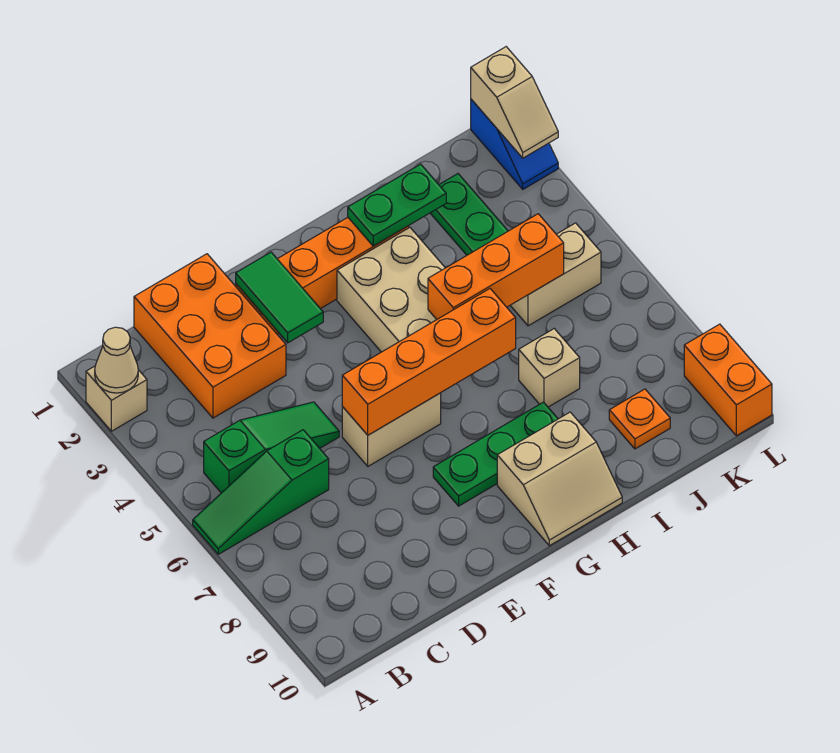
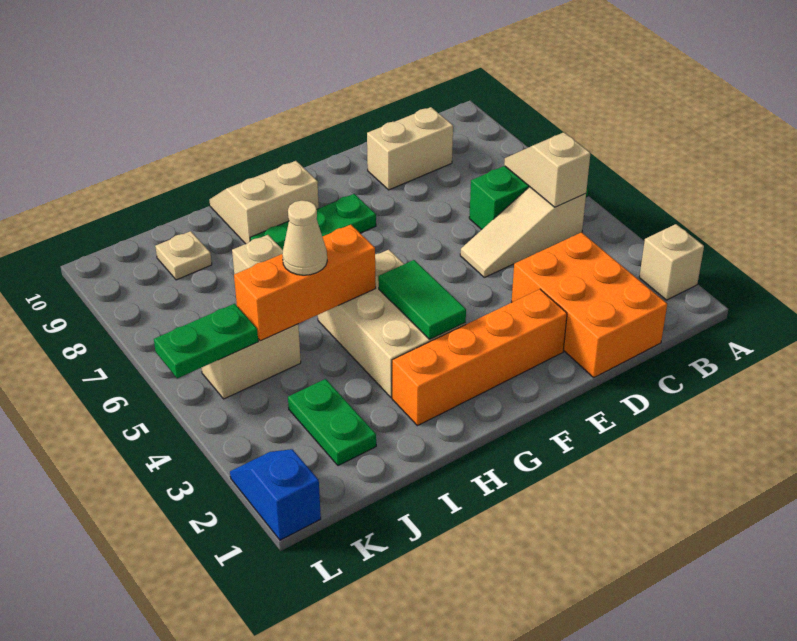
tan 1x1 cone [95,327,138,393] -> tan 1x1 cone moved to [282,200,327,275]
green 1x3 slope [204,402,339,493] -> tan 1x3 slope [460,187,586,277]
green 1x2 tile [236,252,323,343] -> green 1x2 tile moved to [378,260,466,339]
tan 1x2 brick [342,393,441,466] -> tan 1x2 brick moved to [367,107,453,190]
orange 1x4 brick [342,289,516,435] -> none
green 1x2 plate [348,164,446,246] -> green 1x2 plate moved to [154,304,258,378]
orange 1x1 plate [609,389,670,449] -> tan 1x1 plate [155,231,212,280]
tan 1x2 slope [471,47,558,158] -> tan 1x2 slope moved to [504,132,590,207]
orange 1x2 brick [684,324,772,436] -> none

